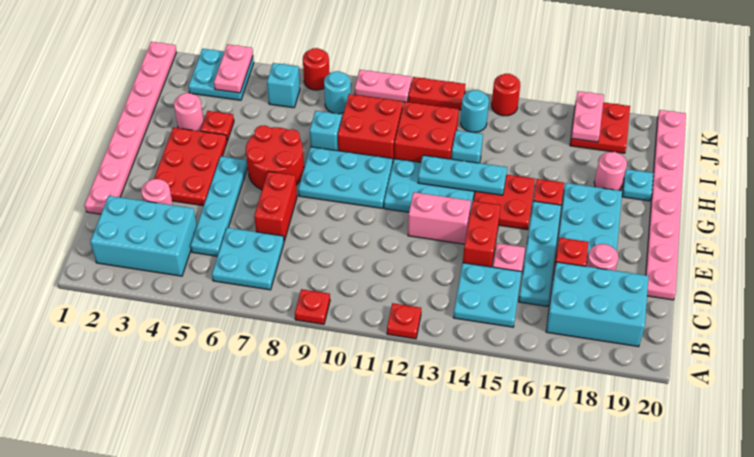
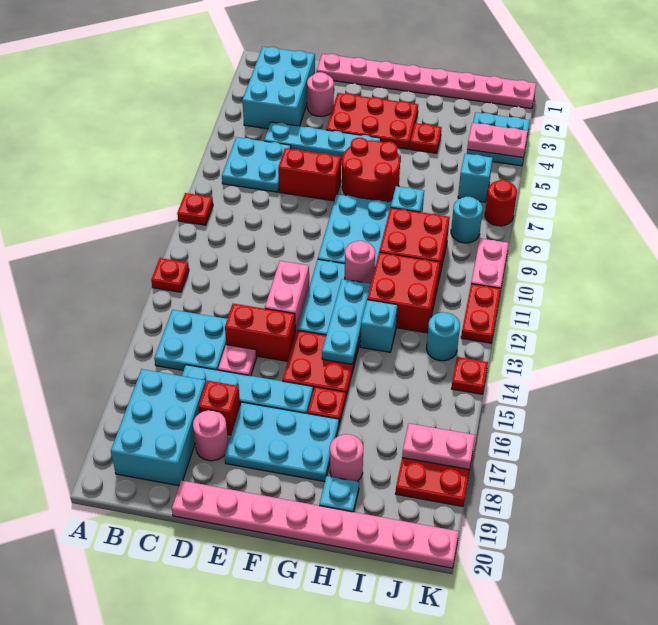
pink 1x1 round brick [174,93,204,131] -> pink 1x1 round brick moved to [345,241,375,284]
red 1x1 round brick [492,74,520,116] -> red 1x1 plate [452,357,488,394]

